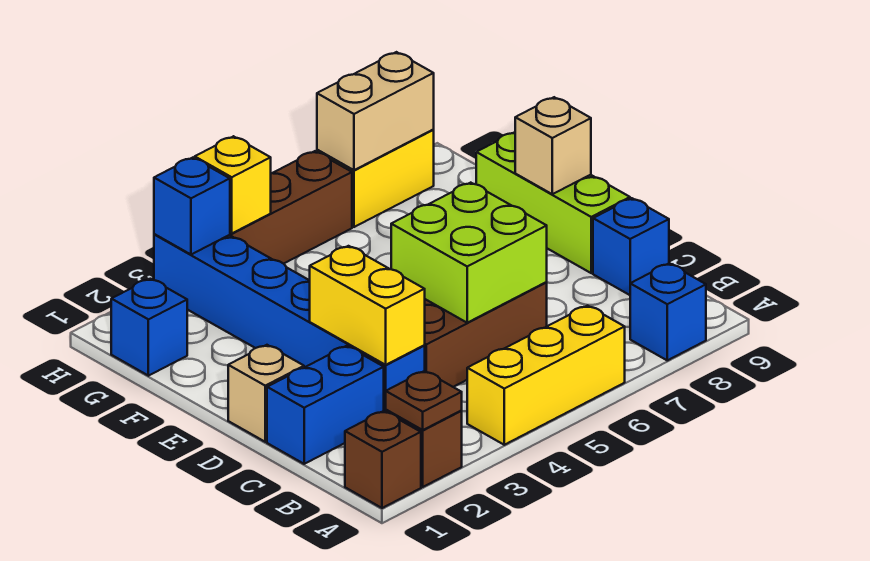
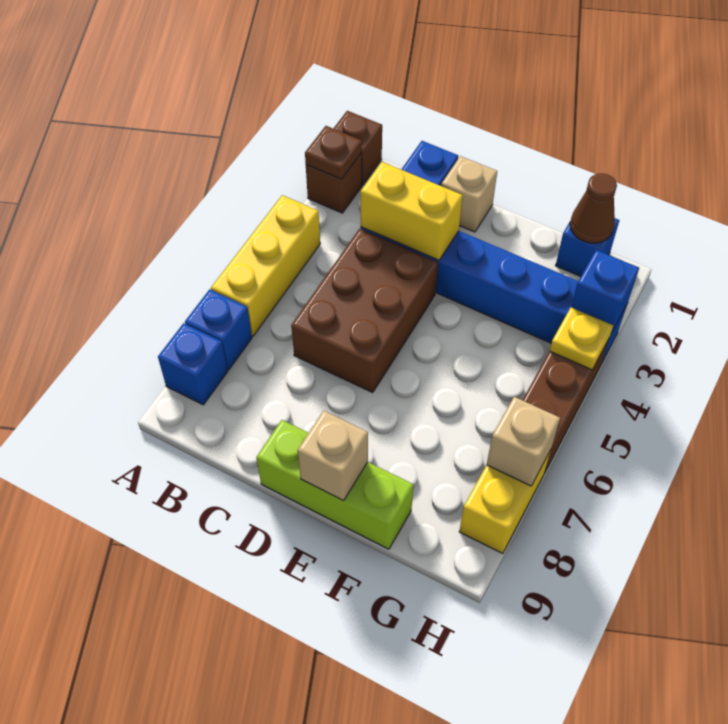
lime 2x2 brick [391,183,547,323] -> none
blue 1x1 brick [593,198,669,295] -> blue 1x1 brick moved to [185,289,252,370]
none -> brown 1x1 cone [570,173,617,243]
yellow 1x1 brick [195,136,271,233] -> yellow 1x1 plate [550,308,613,370]
tan 1x2 brick [317,52,434,170] -> tan 1x1 brick [487,397,560,486]

